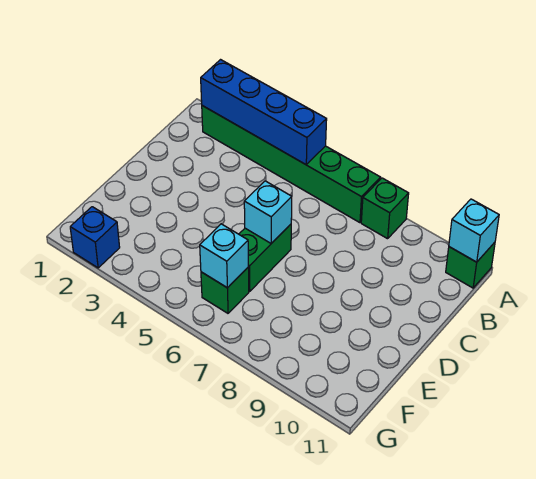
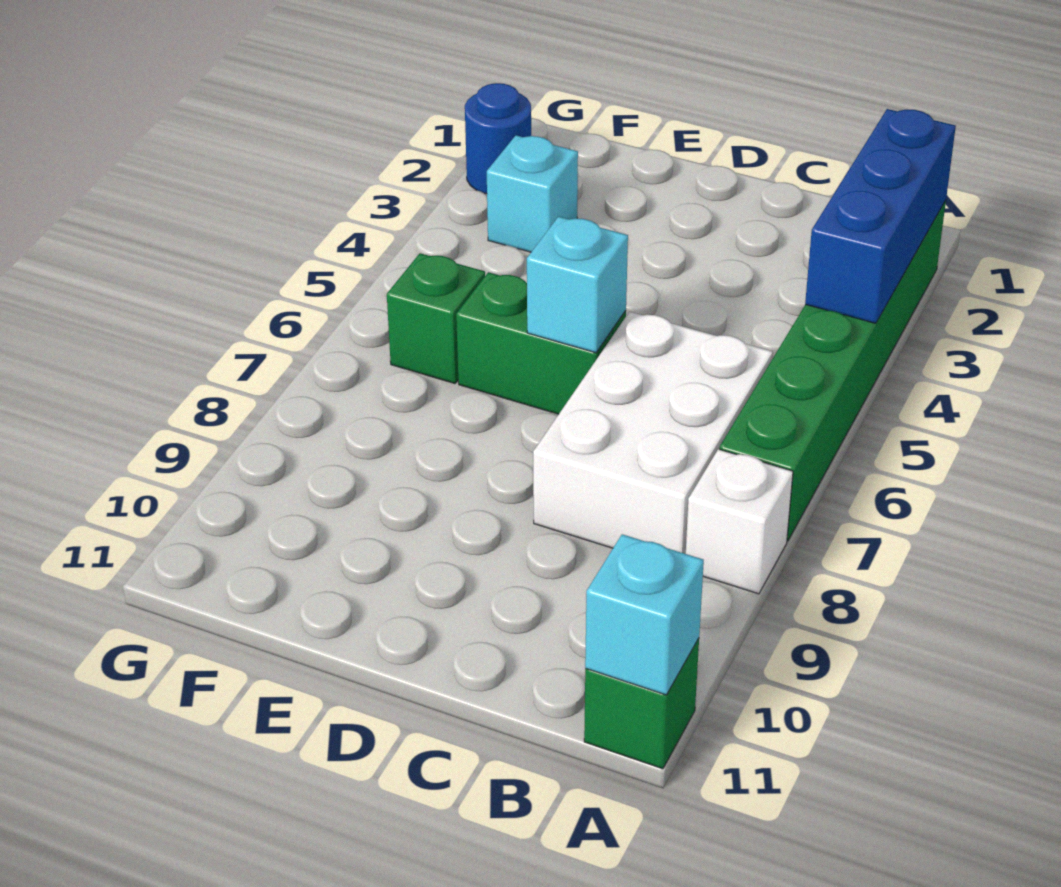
blue 1x4 brick [201,60,327,165] -> blue 1x3 brick [805,109,956,323]
green 1x1 brick [361,178,409,239] -> white 1x1 brick [686,449,793,594]
none -> white 2x3 brick [533,312,773,554]
cyan 1x1 brick [200,224,248,288] -> cyan 1x1 brick moved to [487,135,578,252]
blue 1x1 brick [70,207,120,268] -> blue 1x1 round brick [465,83,531,194]

